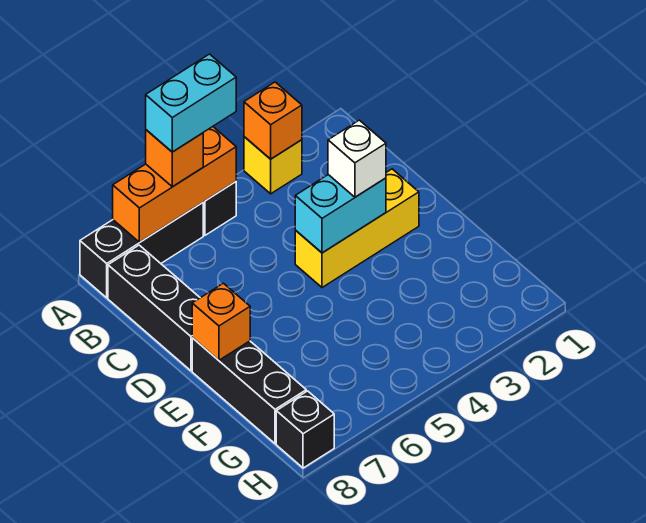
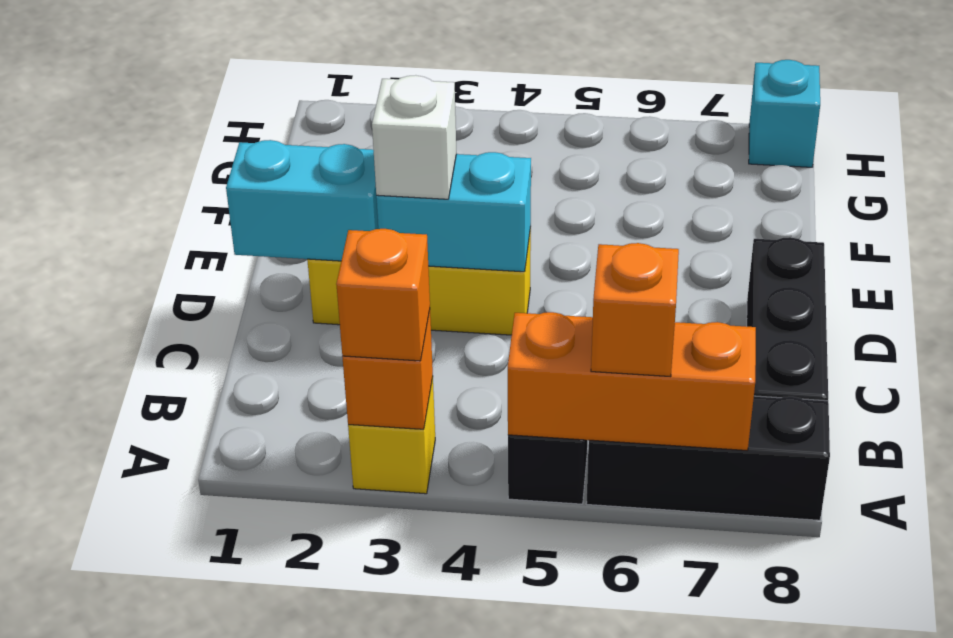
cyan 1x2 brick [146,54,236,152] -> cyan 1x2 brick moved to [226,140,378,261]
black 1x3 brick [192,338,306,444] -> none
orange 1x1 brick [192,283,250,360] -> orange 1x1 brick moved to [336,229,430,361]
black 1x1 brick [276,391,334,468] -> cyan 1x1 brick [749,60,820,167]

